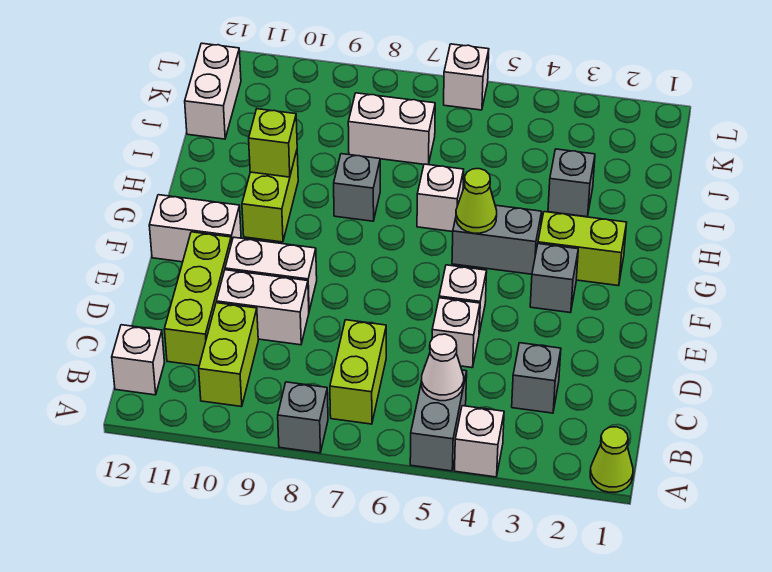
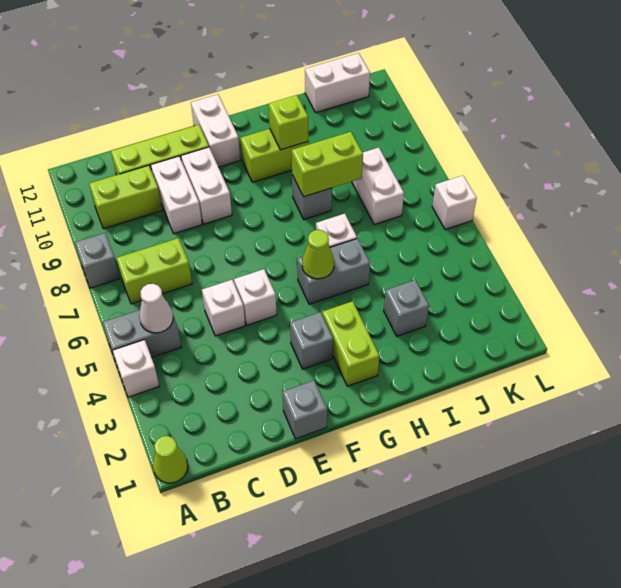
white 1x1 brick [112,325,164,395] -> none
grey 1x1 brick [512,343,561,413] -> grey 1x1 brick moved to [282,381,327,439]
grey 1x2 brick [452,205,542,274] -> grey 1x2 brick turned to [297,239,370,304]
none -> lime 1x2 brick [292,132,363,197]

